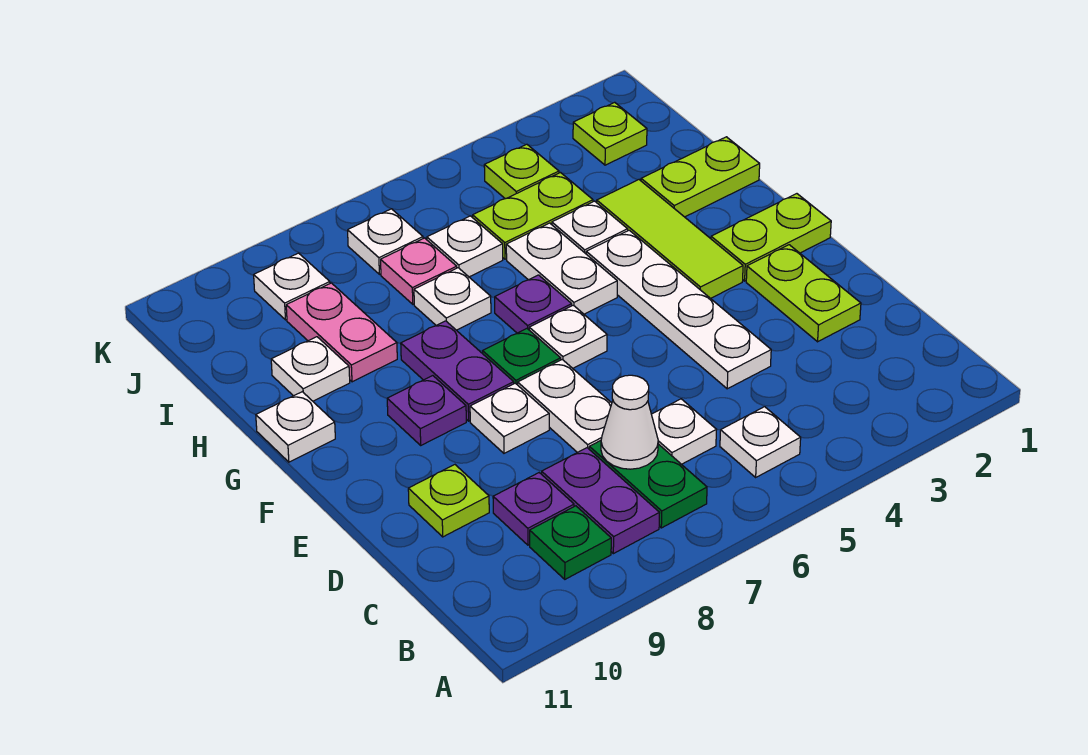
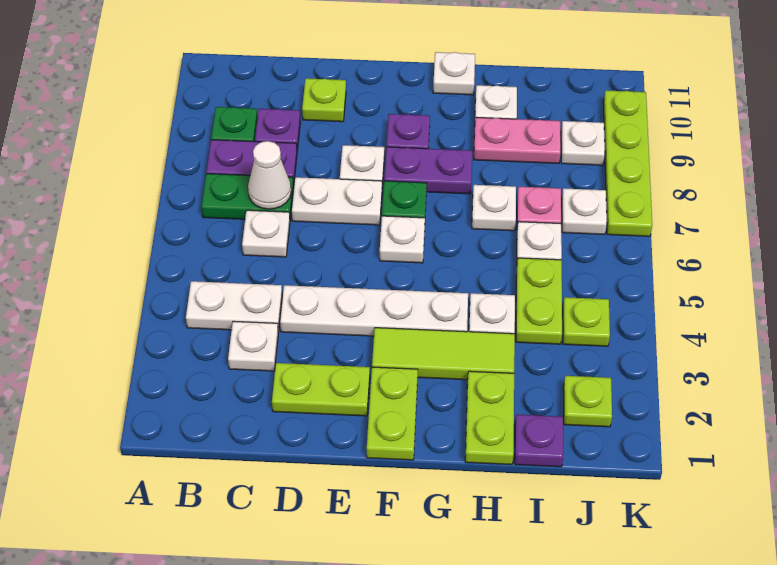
white 1x1 plate [720,407,801,477] -> white 1x1 plate moved to [228,321,278,371]
white 1x2 plate [506,223,617,314] -> white 1x2 plate moved to [186,281,282,332]
purple 1x1 plate [495,275,572,333] -> purple 1x1 plate moved to [515,415,563,467]
none -> lime 1x4 plate [603,90,652,236]

